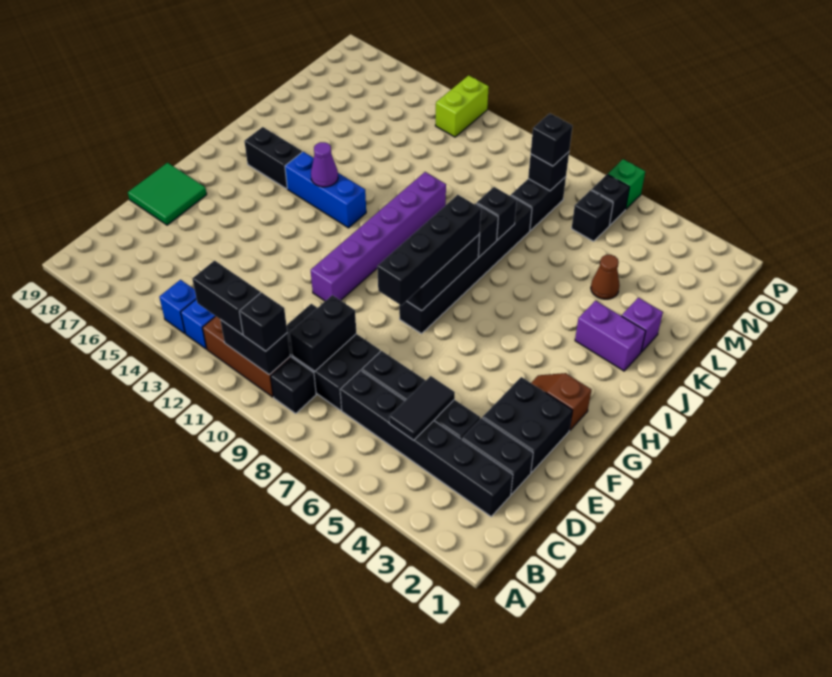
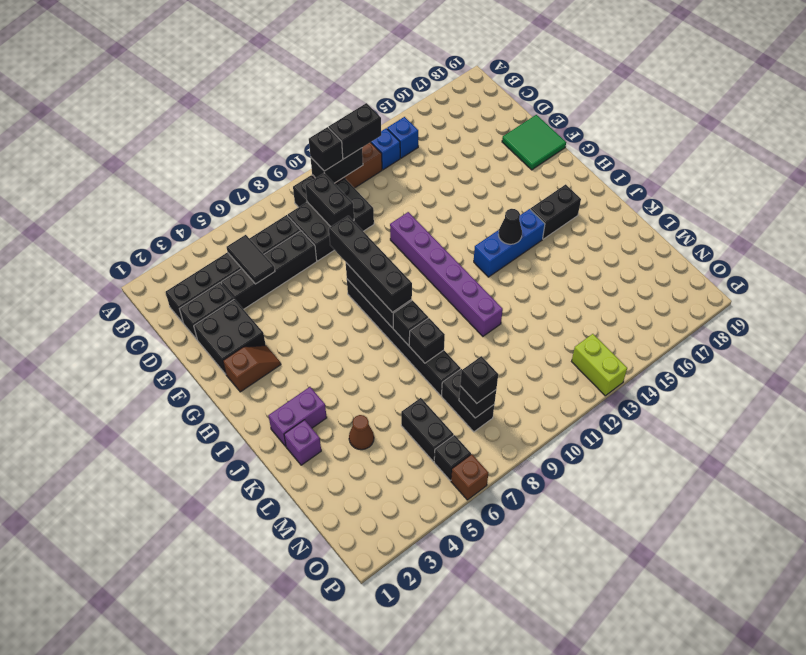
purple 1x1 cone [311,142,338,187] -> black 1x1 cone [498,209,522,244]
black 1x1 brick [572,190,613,241] -> black 1x2 brick [401,398,454,462]
green 1x1 brick [608,159,645,209] -> brown 1x1 brick [451,454,488,500]

